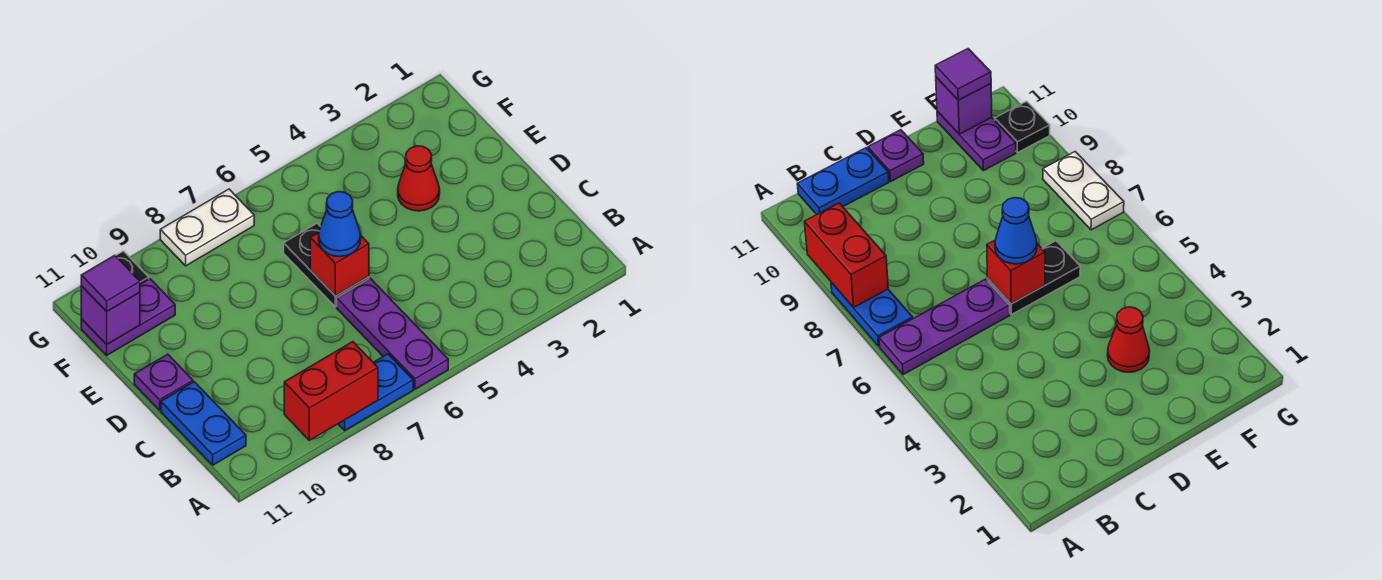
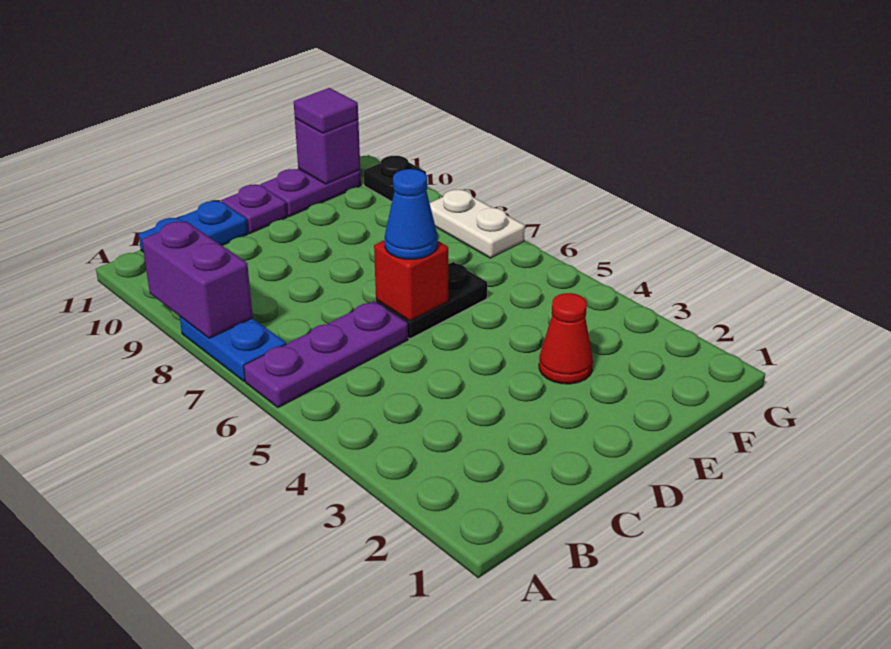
red 1x2 brick [284,342,378,440] -> purple 1x2 brick [142,221,253,338]
purple 1x2 plate [81,279,175,355] -> purple 1x2 plate turned to [261,169,361,217]

